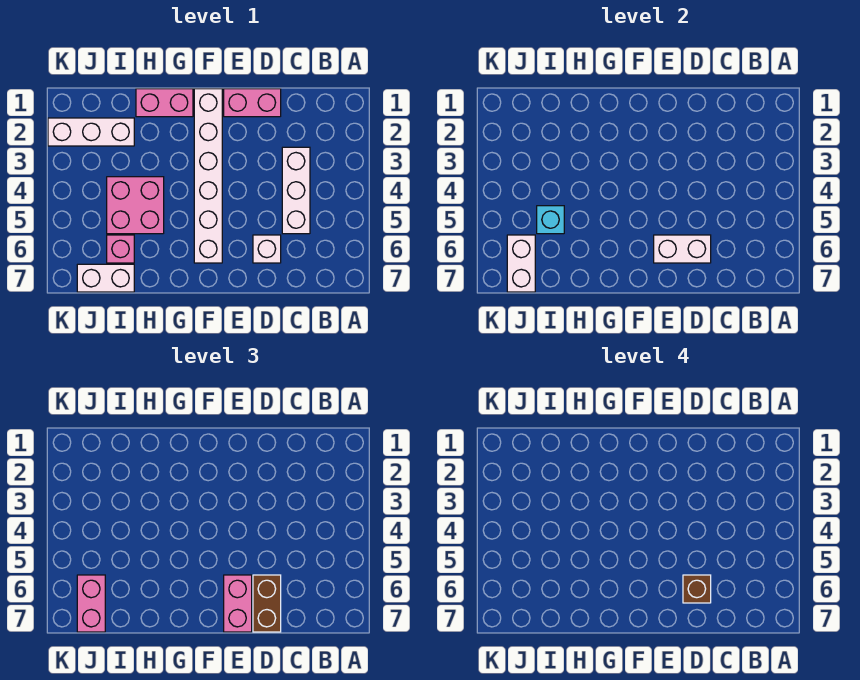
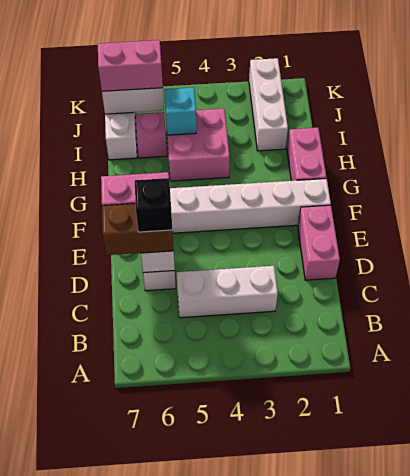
brown 1x1 brick [683,575,711,603] -> black 1x1 brick [135,178,172,232]

